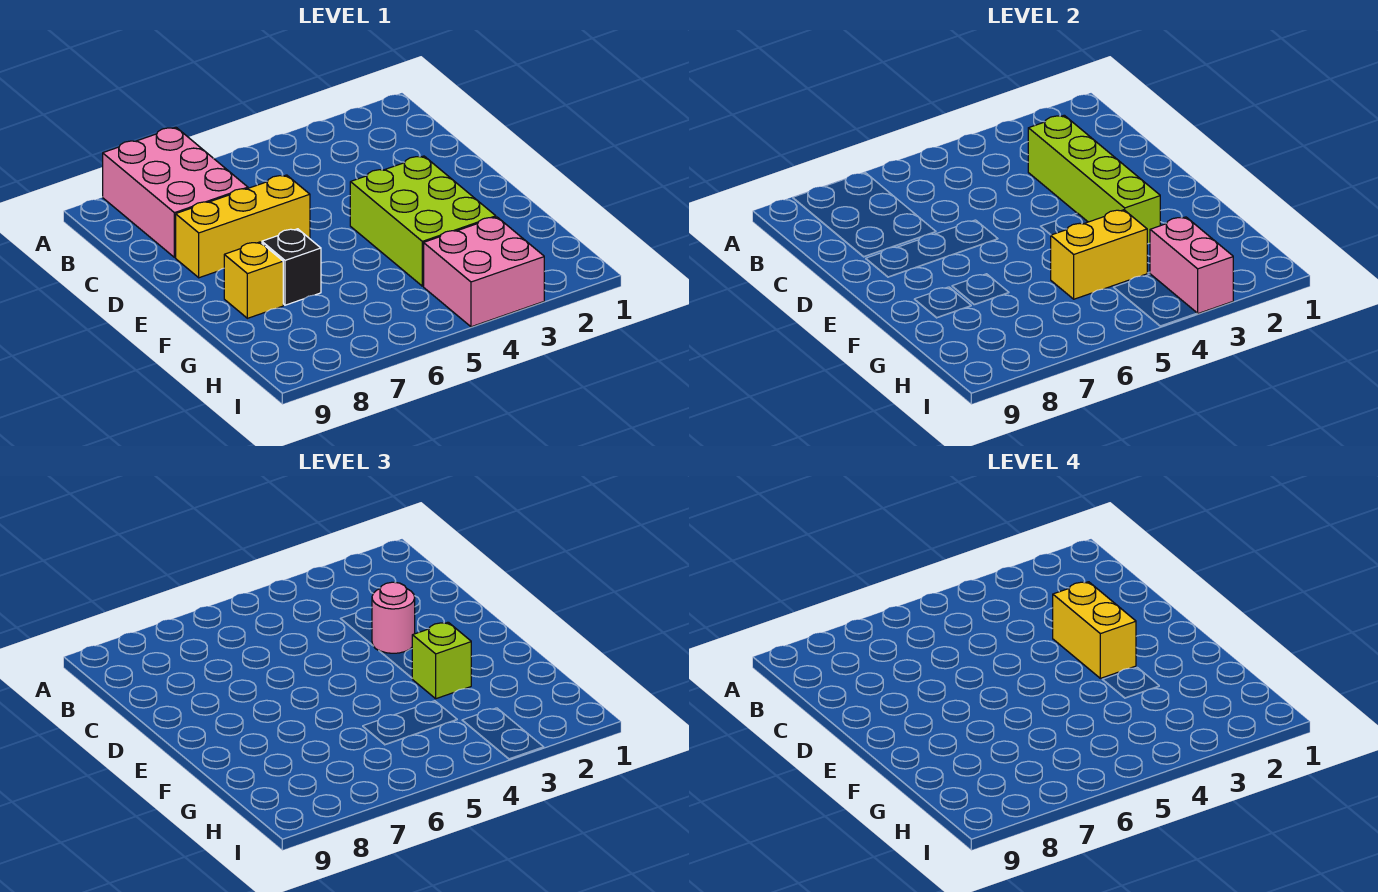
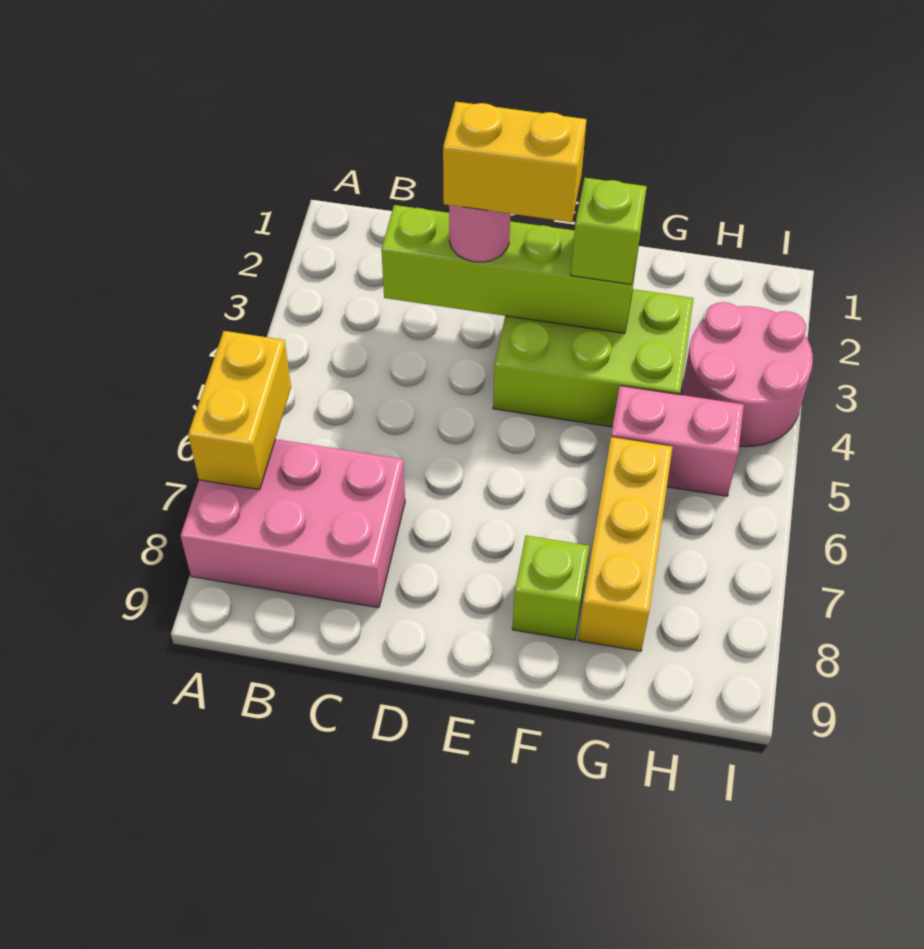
yellow 1x3 brick [176,175,310,278] -> yellow 1x3 brick moved to [578,437,672,651]
black 1x1 brick [262,229,321,305] -> none
yellow 1x1 brick [224,242,283,318] -> lime 1x1 brick [512,536,589,640]
yellow 1x2 brick [1051,210,1147,299] -> yellow 1x2 brick moved to [188,331,291,490]
pink 2x2 brick [424,217,544,327] -> pink 2x2 round brick [681,302,813,447]
pink 1x2 brick [1150,217,1233,314] -> pink 1x2 brick moved to [611,386,744,496]

